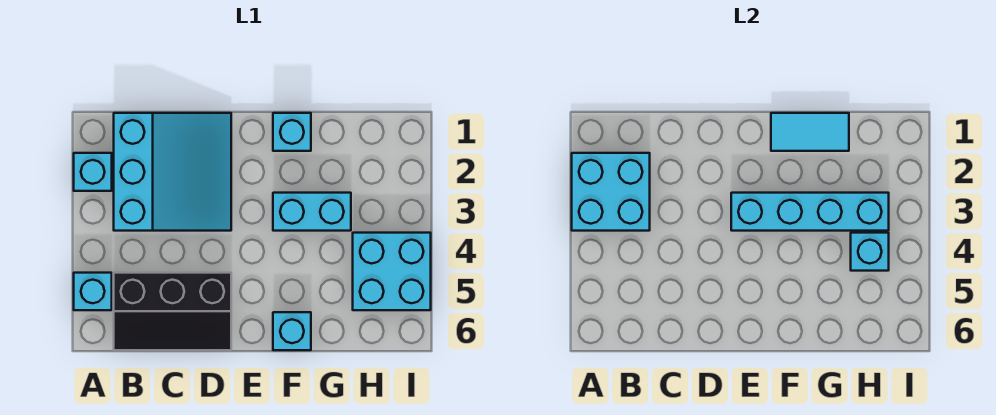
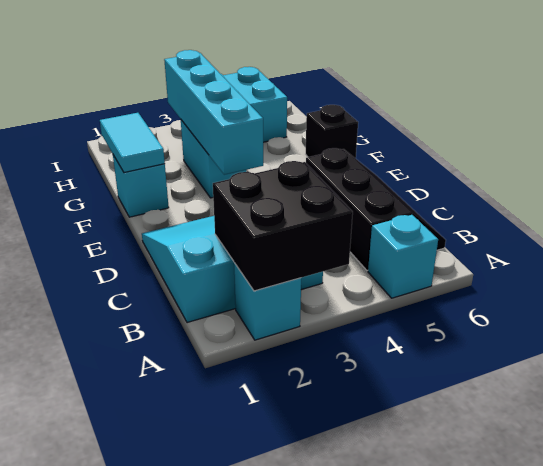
cyan 2x2 brick [572,153,650,231] -> black 2x2 brick [213,161,353,291]
cyan 1x1 brick [273,312,311,350] -> black 1x1 brick [306,105,358,158]
cyan 1x1 brick [851,233,889,271] -> none

